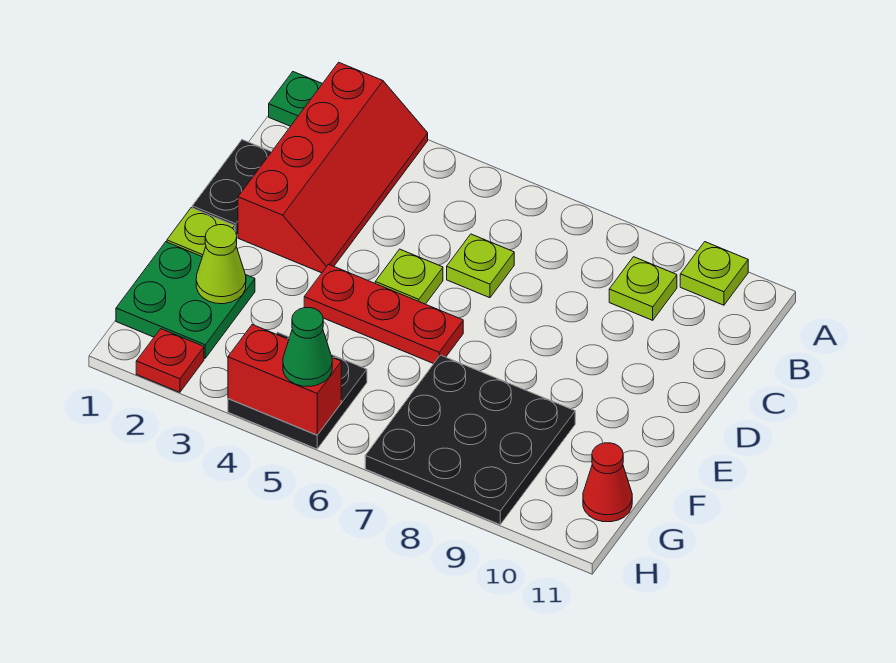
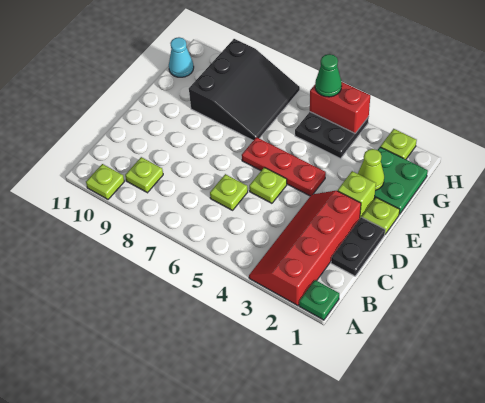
none -> lime 1x1 brick [338,171,376,218]
black 3x3 plate [365,355,575,525] -> black 3x3 slope [189,39,300,140]
red 1x1 cone [583,443,632,522] -> cyan 1x1 cone [169,37,194,77]
red 1x1 plate [136,329,204,392] -> lime 1x1 plate [380,129,417,159]

